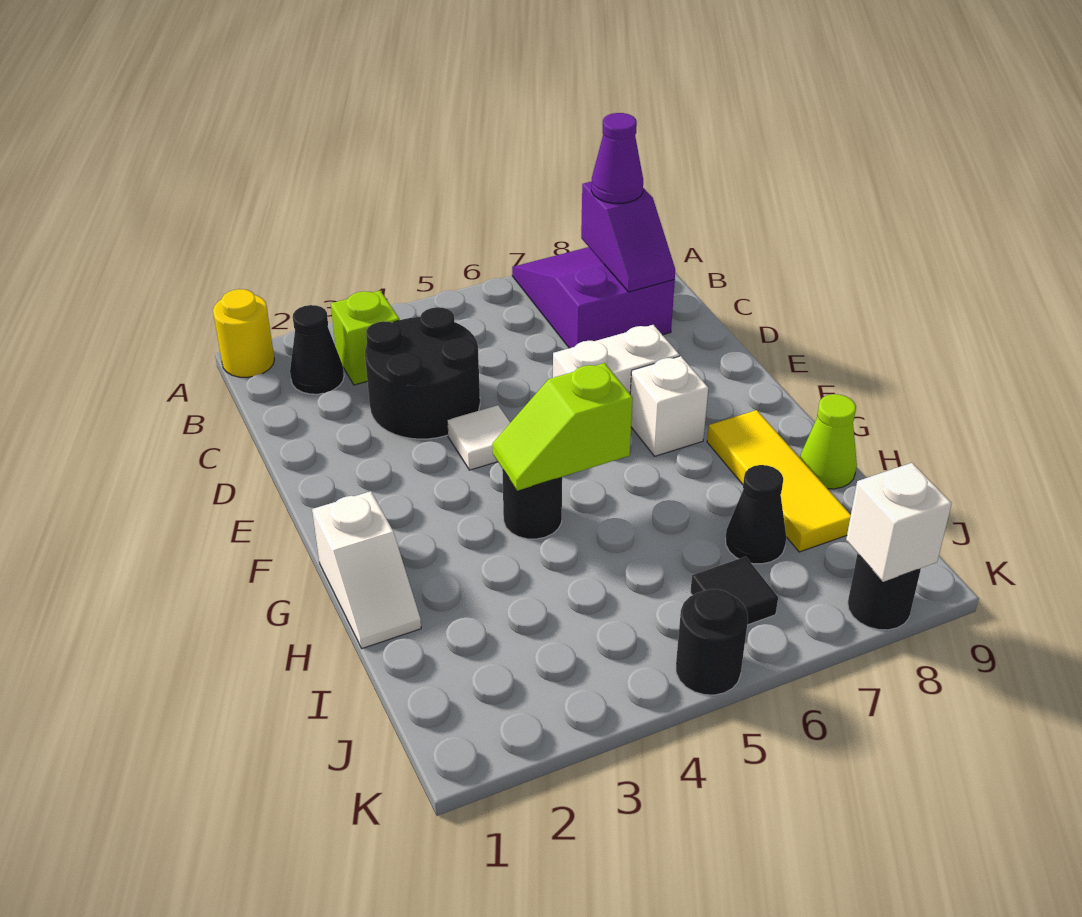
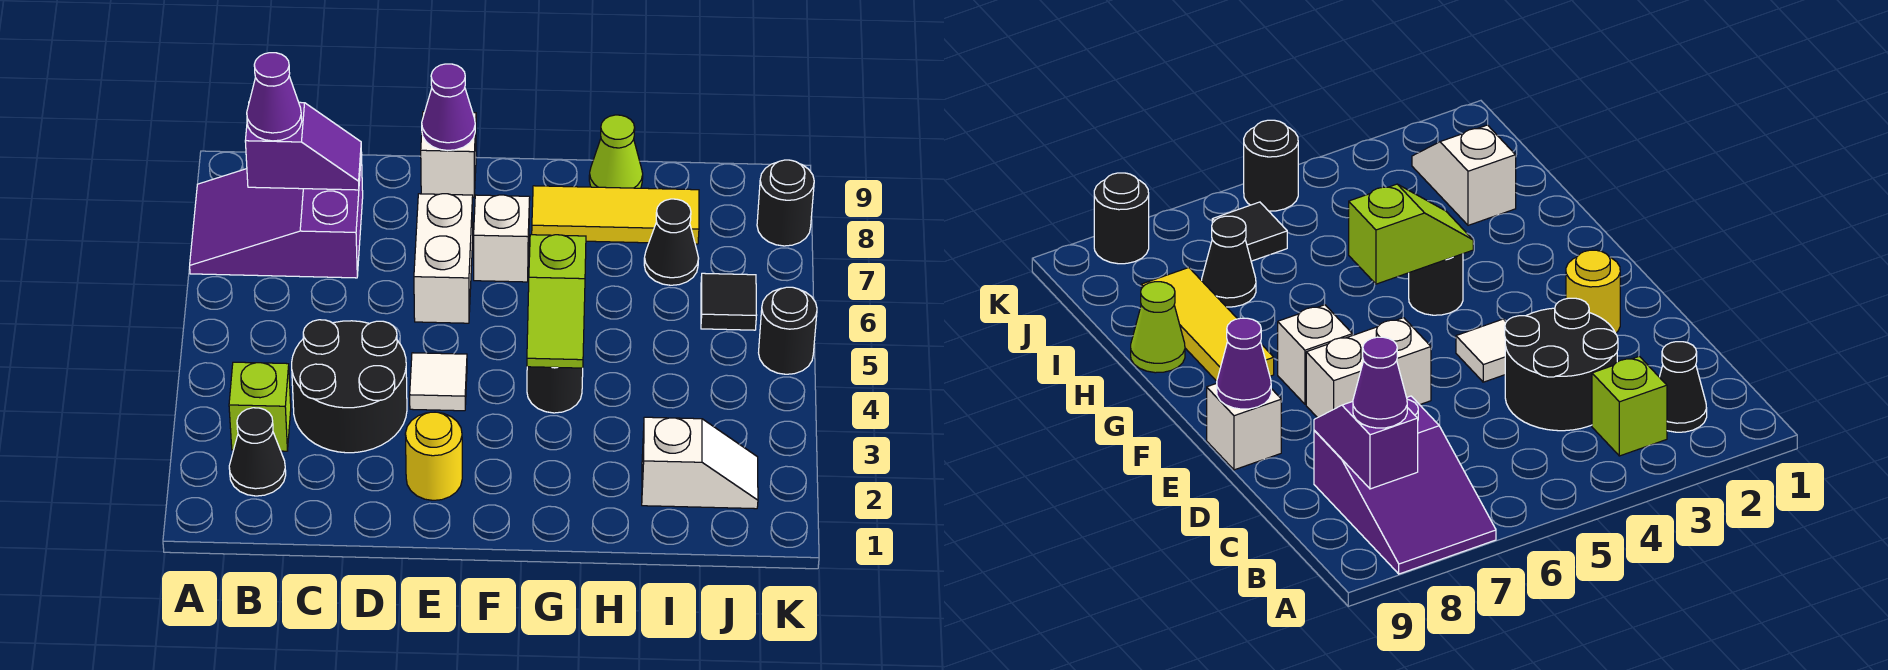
yellow 1x1 round brick [213,289,274,377] -> yellow 1x1 round brick moved to [405,412,462,500]
none -> purple 1x1 cone [422,64,475,151]
white 1x2 slope [312,491,421,648] -> white 1x2 slope moved to [642,417,758,509]
white 1x1 brick [846,463,952,582] -> white 1x1 brick moved to [421,112,476,197]

